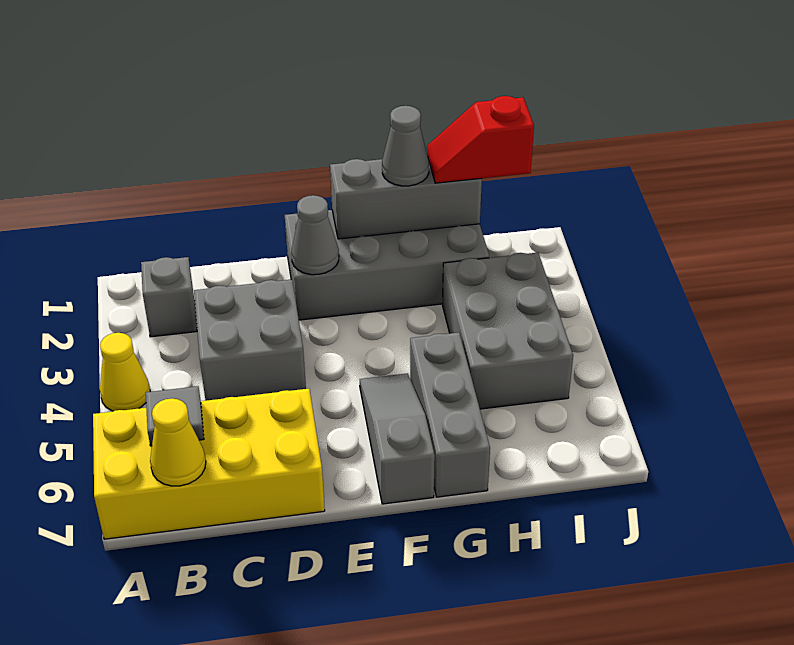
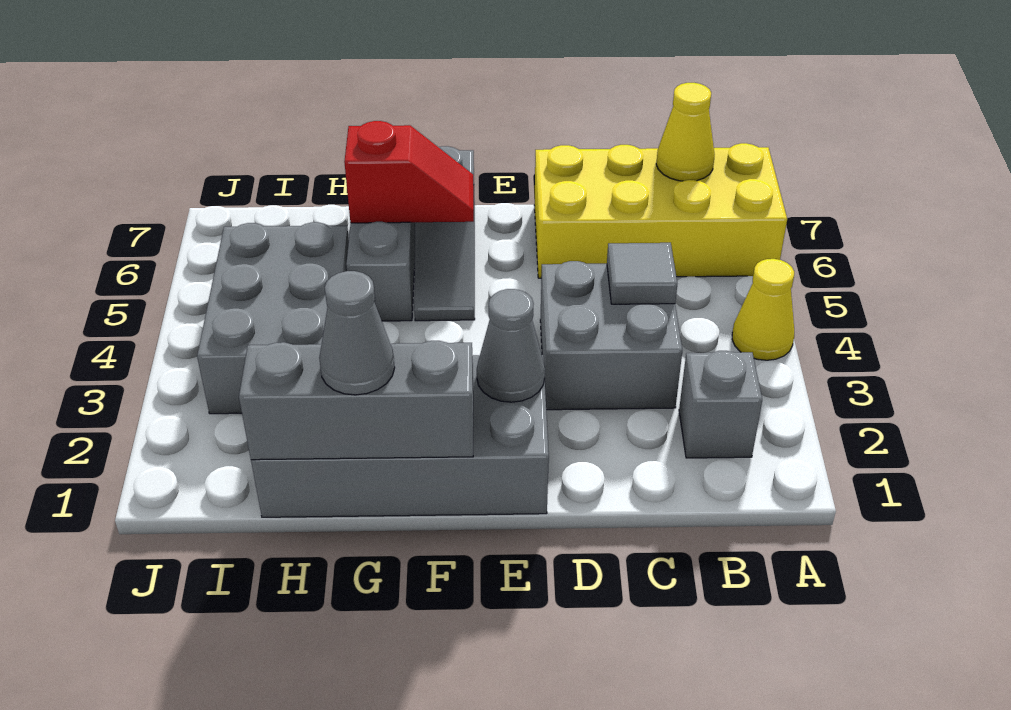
grey 1x1 tile [146,386,204,446] -> grey 1x1 tile moved to [607,243,677,304]
red 1x2 slope [427,96,534,183] -> red 1x2 slope moved to [344,121,474,223]

